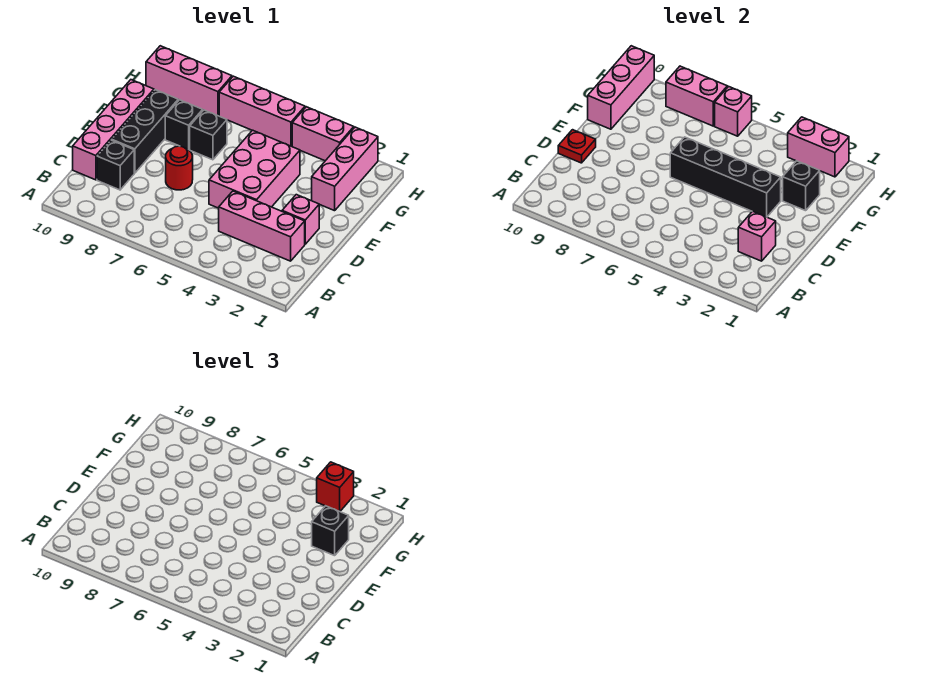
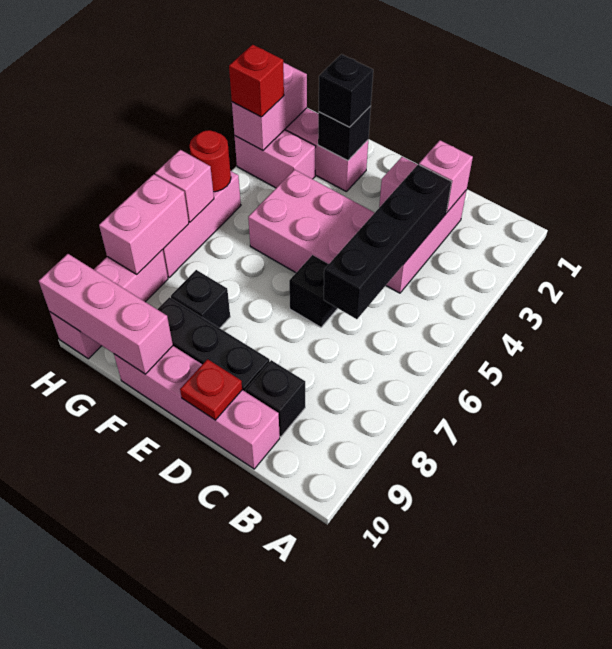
red 1x1 round brick [166,146,193,190] -> red 1x1 round brick moved to [189,130,231,192]
black 1x4 brick [670,137,781,217] -> black 1x4 brick moved to [323,165,451,319]
black 1x1 brick [190,110,227,160] -> black 1x1 brick moved to [289,255,338,327]
pink 1x2 brick [292,107,354,161] -> pink 1x2 brick turned to [235,130,316,188]

